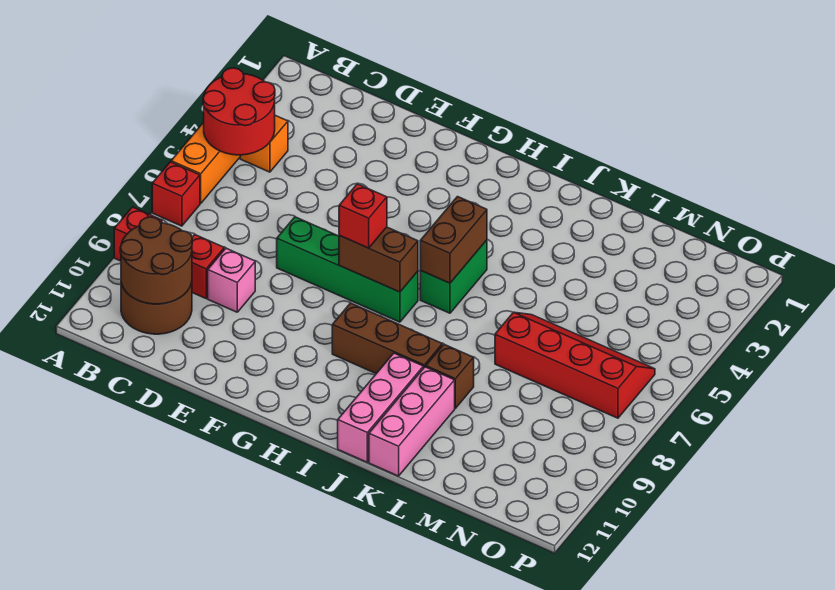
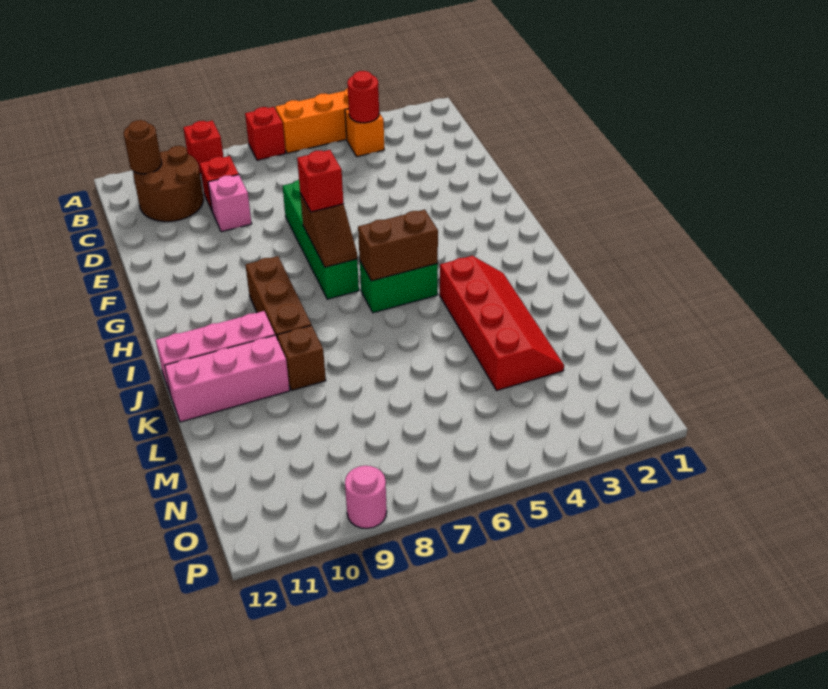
red 2x2 round brick [203,68,275,155] -> red 1x1 round brick [347,71,379,123]
brown 2x2 round brick [120,217,192,304] -> brown 1x1 round brick [124,120,162,174]
brown 1x2 brick [339,227,418,292] -> brown 1x2 slope [300,193,357,267]
red 2x4 slope [495,312,655,418] -> red 2x4 slope moved to [440,256,564,391]
none -> pink 1x1 round brick [345,466,387,528]

